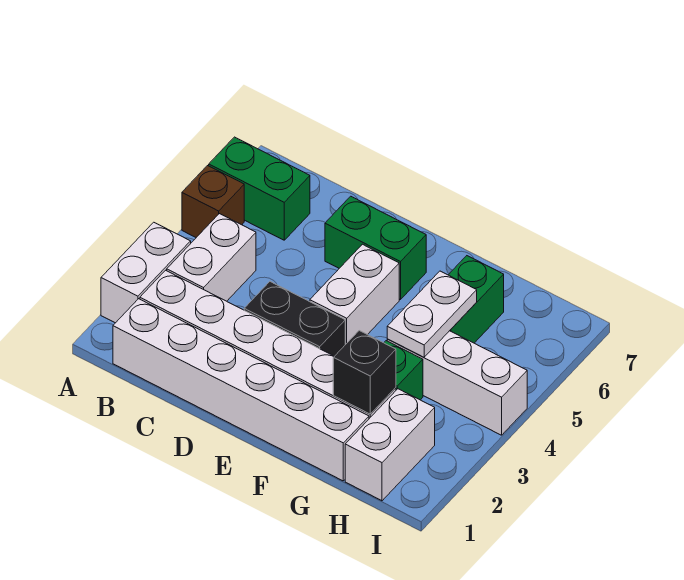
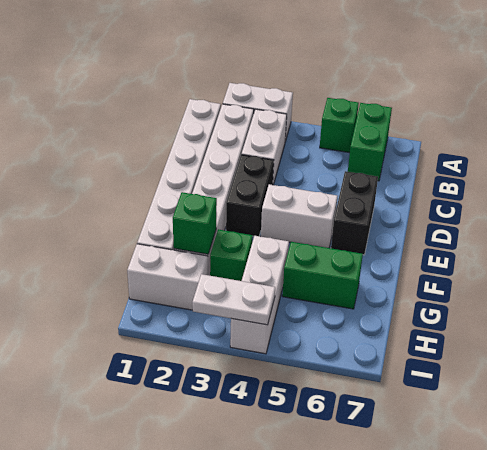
brown 1x1 brick [182,166,244,237] -> green 1x1 brick [320,98,359,153]
white 1x2 brick [167,214,256,301] -> white 1x2 brick turned to [242,109,287,185]
green 1x2 brick [325,196,426,300] -> black 1x2 brick [331,171,378,255]
black 1x1 brick [333,331,396,414] -> green 1x1 brick [173,192,217,254]
white 1x2 plate [387,271,477,357] -> white 1x2 plate moved to [192,274,275,325]

